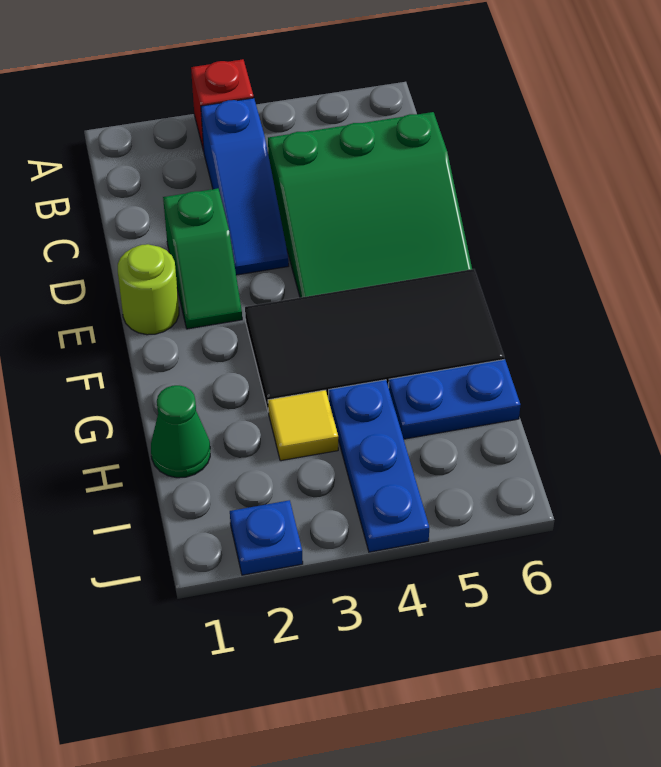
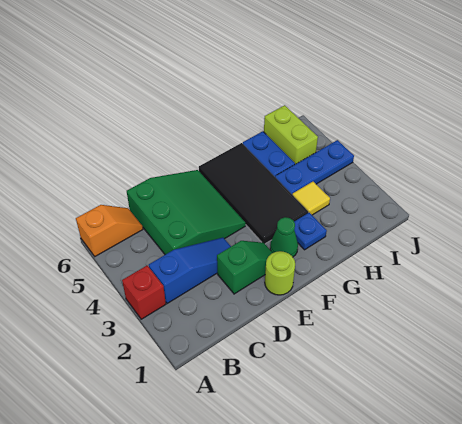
none -> orange 1x2 slope [76,205,143,256]
green 1x1 cone [151,385,210,478] -> green 1x1 cone moved to [270,217,298,257]
none -> lime 1x2 brick [264,105,318,164]
blue 1x1 plate [230,500,303,575] -> blue 1x1 plate moved to [294,213,327,250]

